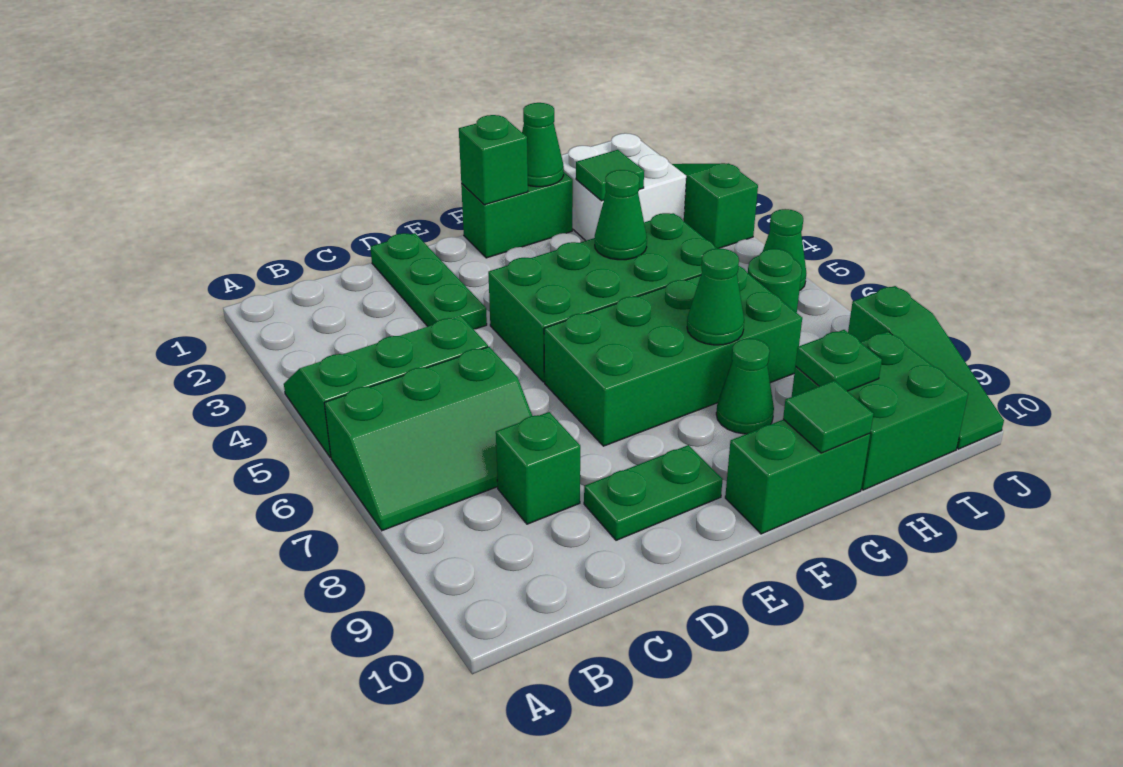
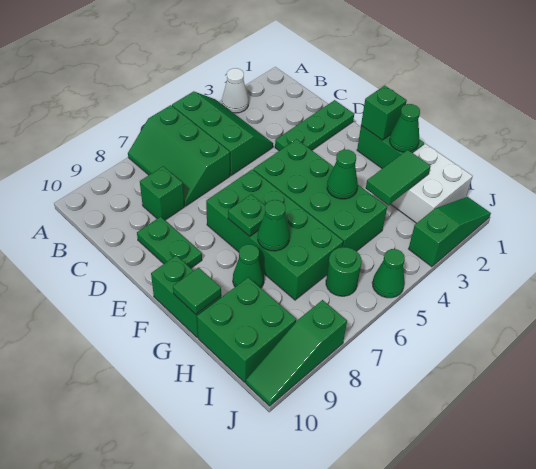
none -> white 1x1 cone [222,68,248,113]
green 1x1 tile [576,150,644,201] -> green 1x2 tile [366,150,431,205]
green 1x1 plate [795,330,882,391] -> green 1x1 plate moved to [228,194,265,236]

